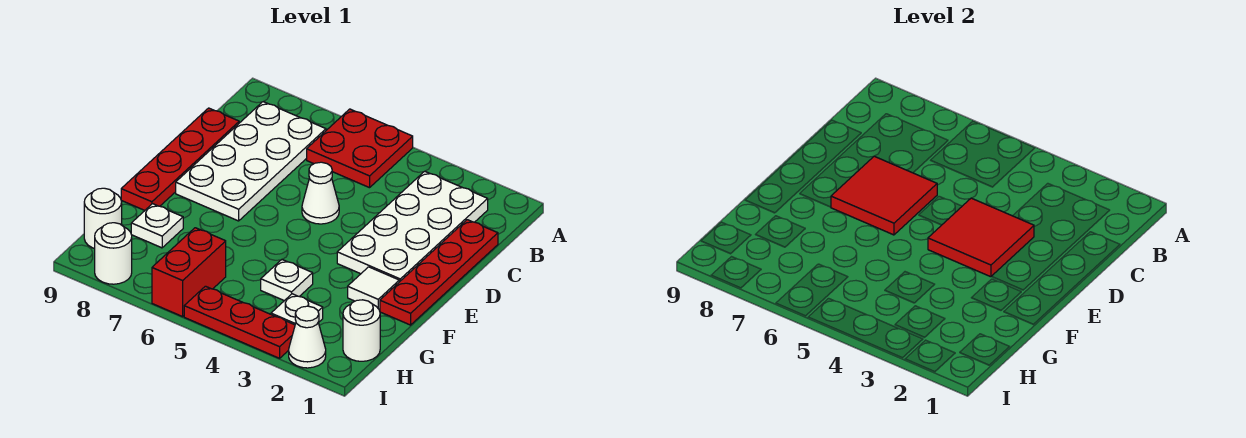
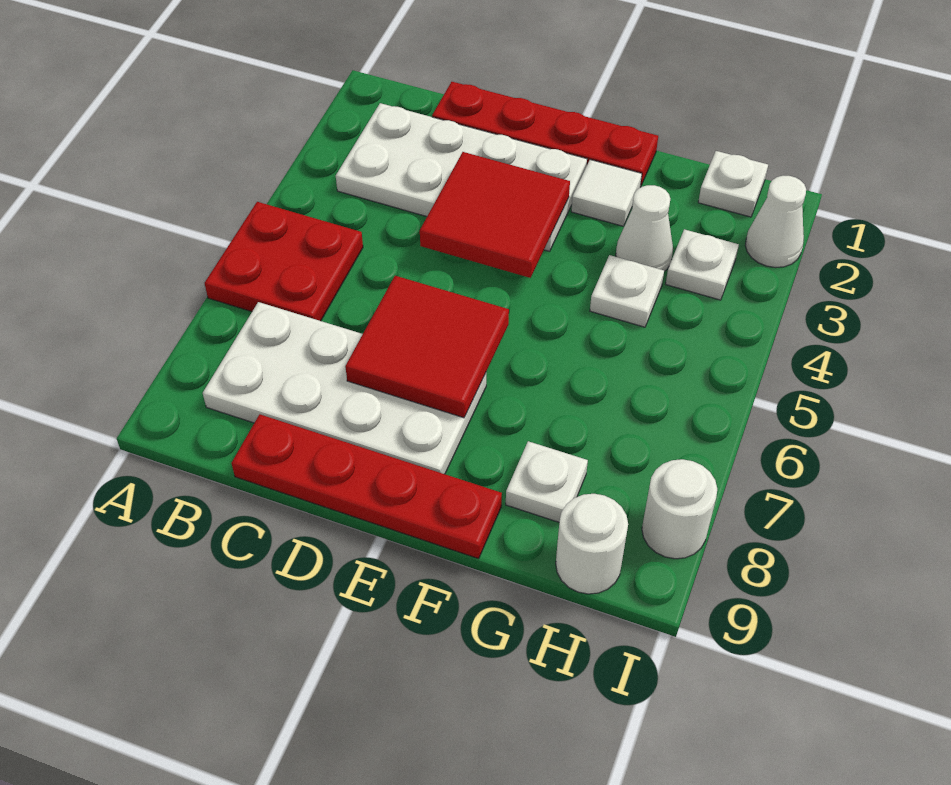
white 1x1 cone [302,162,339,224] -> white 1x1 cone moved to [616,185,673,271]
white 1x1 round brick [343,300,380,361] -> white 1x1 plate [698,151,768,217]
red 1x2 brick [152,228,226,317] -> none
red 1x3 plate [184,286,295,358] -> none

